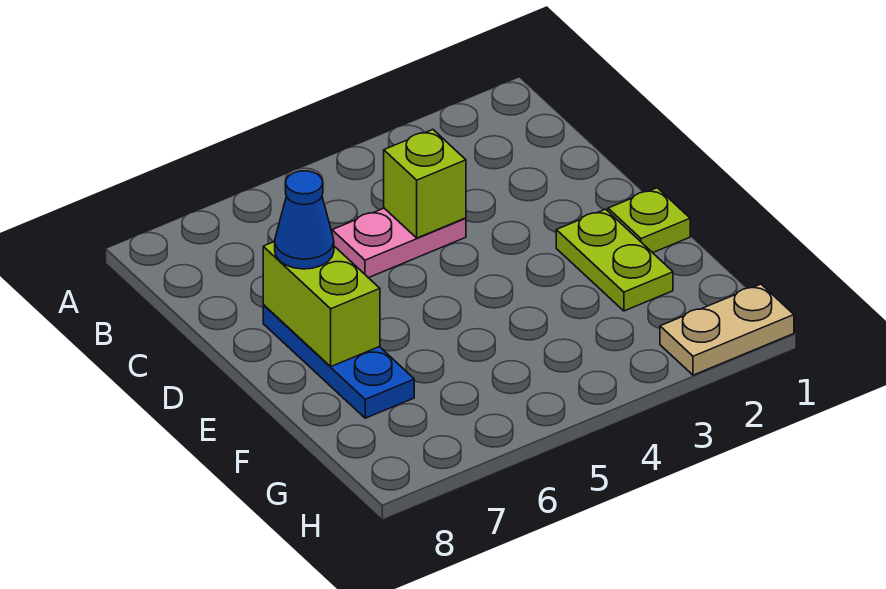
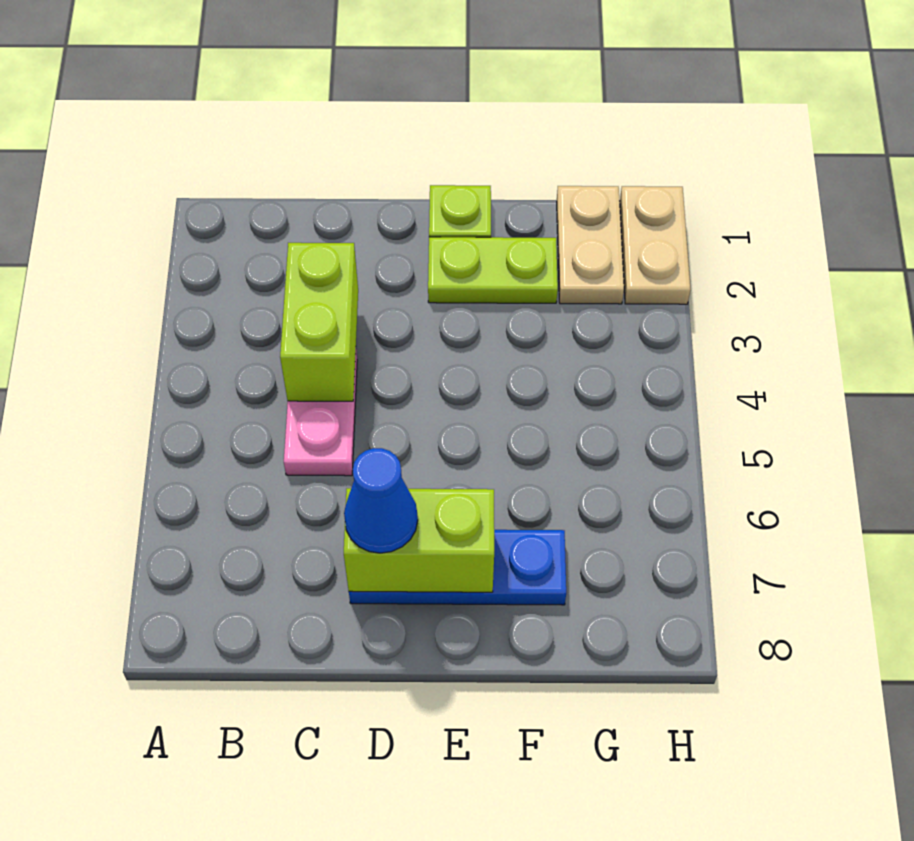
lime 1x1 brick [384,130,466,238] -> lime 1x2 brick [280,243,358,401]
none -> tan 1x2 plate [557,186,624,304]

